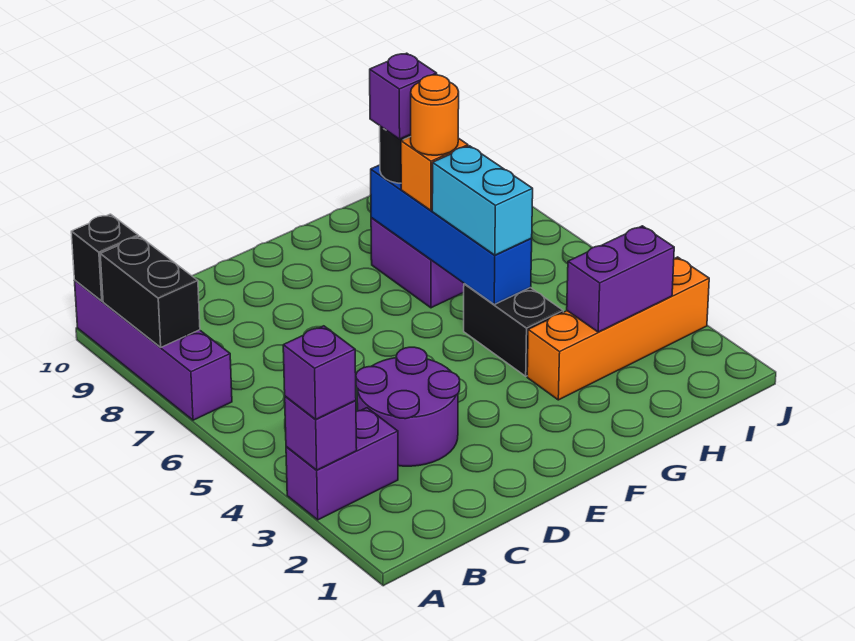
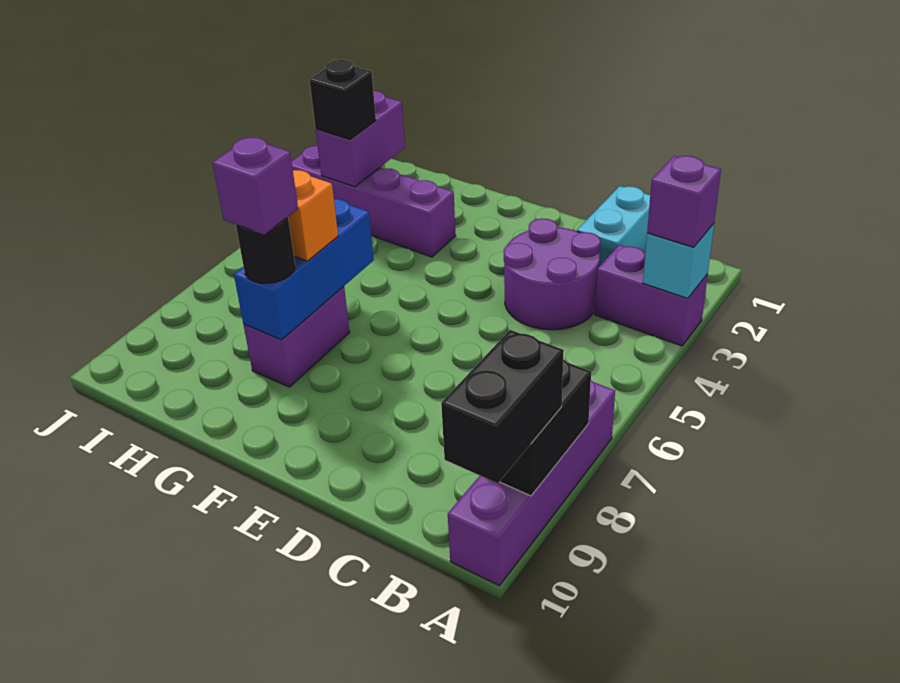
purple 1x1 brick [285,396,357,470] -> cyan 1x1 brick [643,224,714,298]
black 1x1 brick [71,214,138,301] -> black 1x1 brick moved to [309,60,376,139]
orange 1x4 brick [527,257,709,400] -> purple 1x4 brick [291,146,456,257]
black 1x2 brick [464,284,563,376] -> black 1x2 brick moved to [441,330,564,483]
blue 1x4 brick [371,165,532,304] -> blue 1x3 brick [234,199,374,340]
cyan 1x2 brick [432,146,533,255] -> cyan 1x2 brick moved to [577,186,650,265]
orange 1x1 round brick [411,75,459,155] -> none
purple 1x2 brick [567,226,674,332] -> purple 1x2 brick turned to [316,91,405,187]

